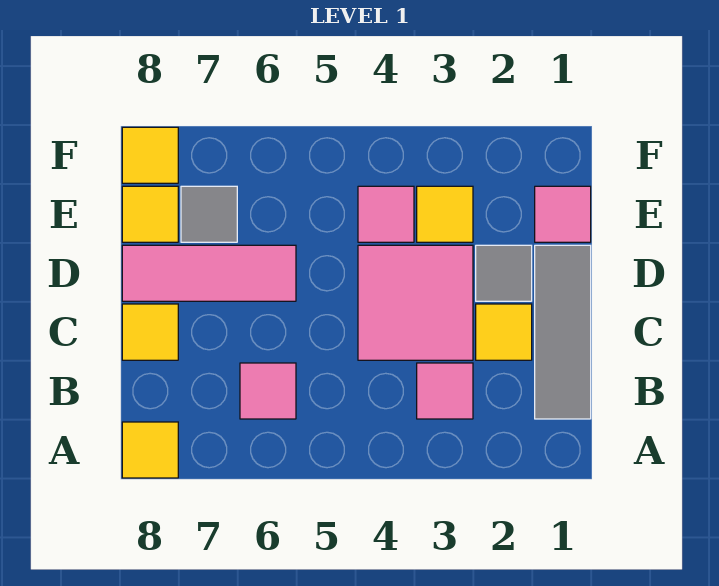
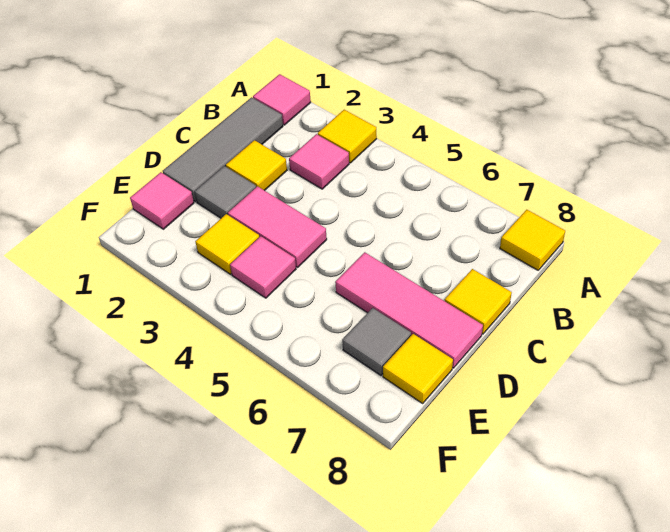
pink 1x1 tile [240,363,296,419] -> pink 1x1 tile moved to [253,74,311,125]
pink 2x2 tile [358,245,473,360] -> pink 1x2 tile [228,186,327,267]
yellow 1x1 tile [122,127,178,183] -> yellow 1x1 tile moved to [318,110,377,163]

